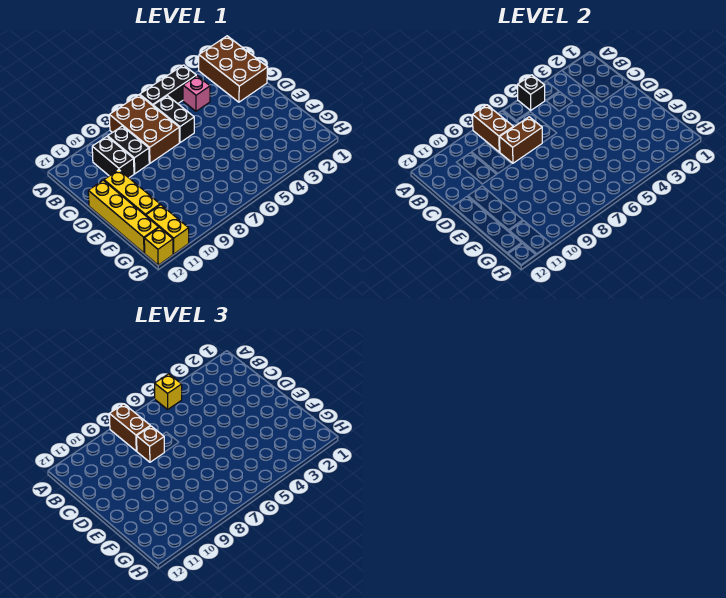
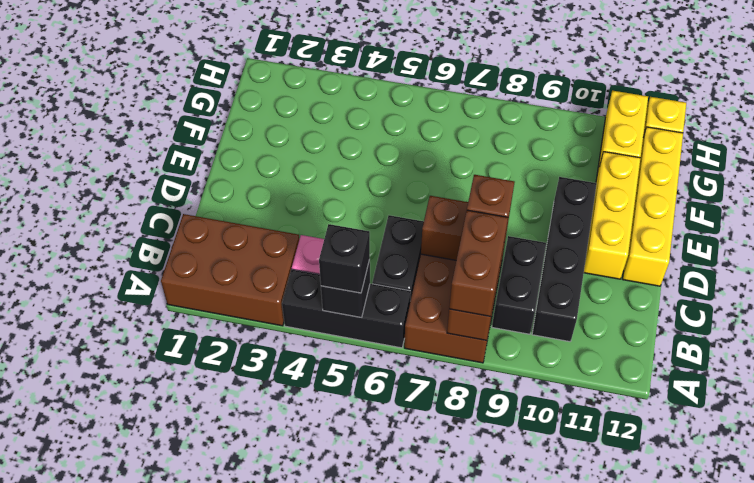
brown 2x3 brick [199,36,268,102] -> brown 2x3 brick turned to [161,214,299,326]
yellow 1x1 brick [155,374,182,409] -> black 1x1 brick [319,224,370,293]
black 1x2 brick [92,137,134,178] -> black 1x4 brick [532,177,597,342]

